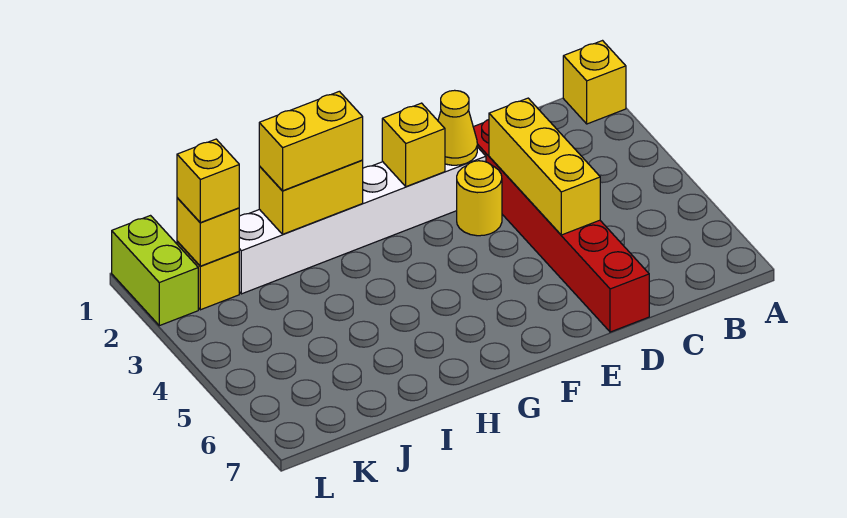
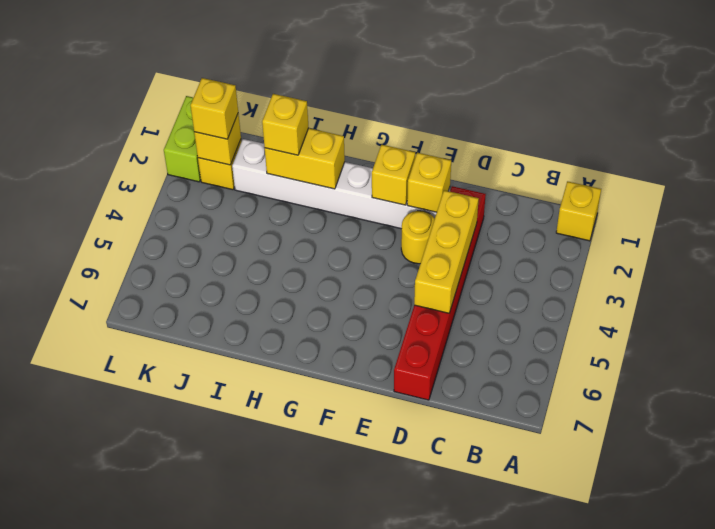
yellow 1x1 cone [438,90,477,165] -> yellow 1x1 brick [407,153,451,212]
yellow 1x2 brick [259,91,363,191] -> yellow 1x1 brick [262,94,309,155]

